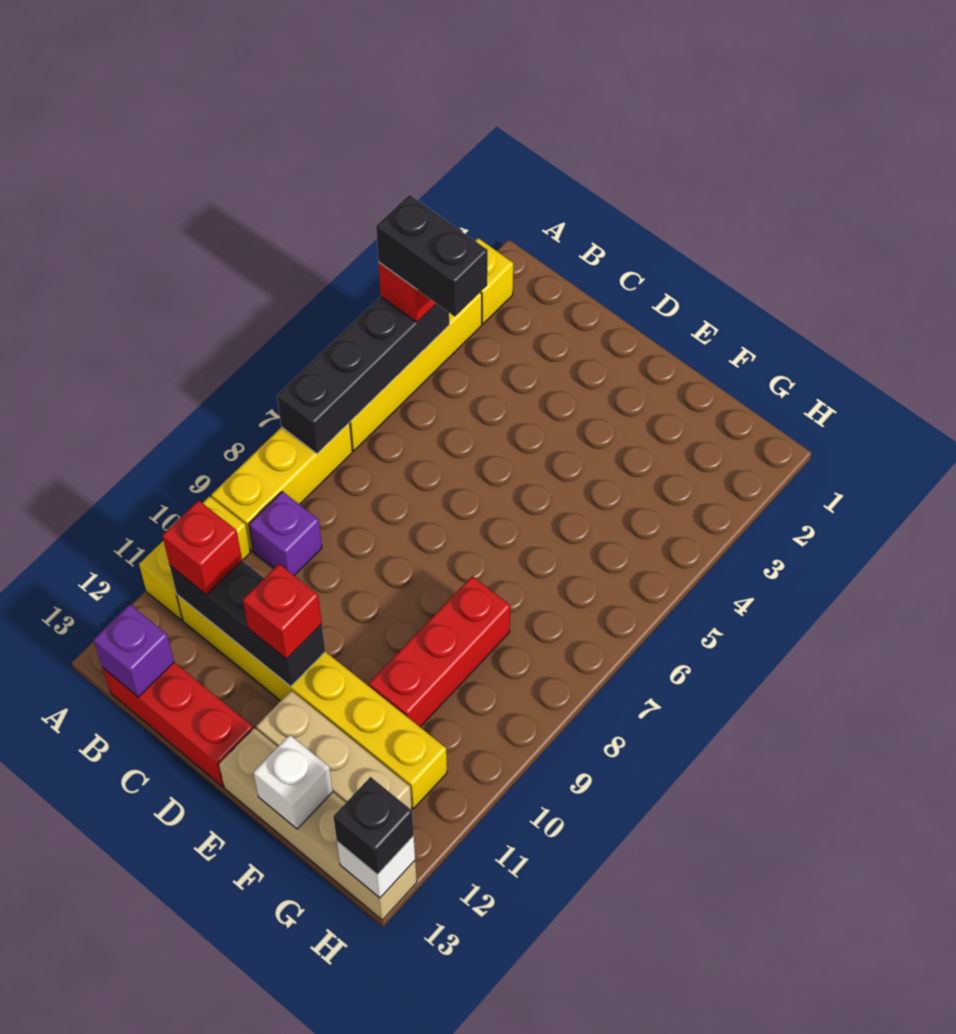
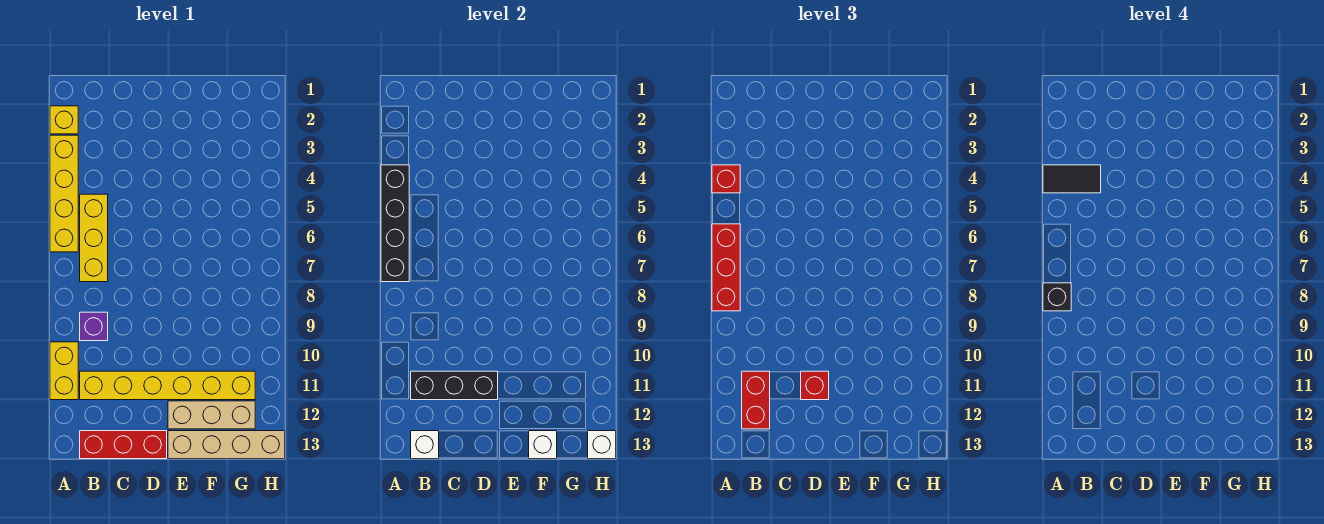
black 1x2 brick [376,195,488,317] -> black 1x2 tile [1043,165,1101,193]
yellow 1x3 brick [211,423,352,551] -> yellow 1x3 brick moved to [80,194,108,282]
red 1x1 brick [162,500,242,595] -> red 1x2 brick [742,371,770,429]
purple 1x1 brick [93,604,174,697] -> white 1x1 brick [411,431,439,459]
red 1x3 brick [369,576,510,727] -> red 1x3 brick moved to [712,224,740,311]
black 1x1 brick [333,777,414,875] -> black 1x1 brick moved to [1043,283,1071,311]

